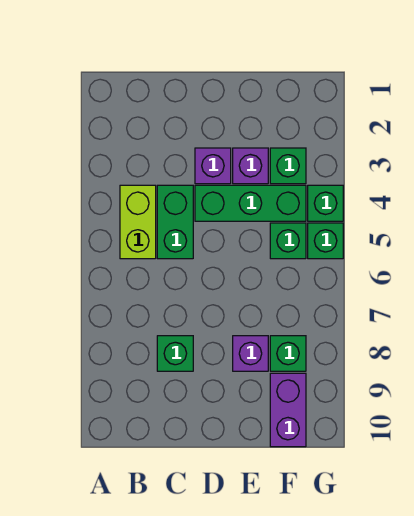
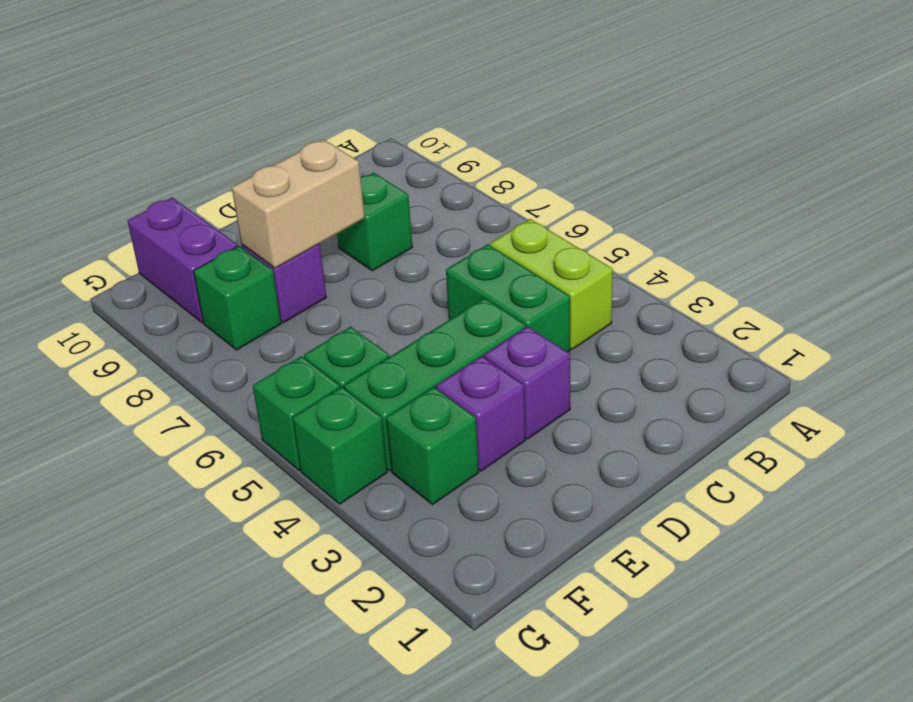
none -> tan 1x2 brick [232,139,365,268]

